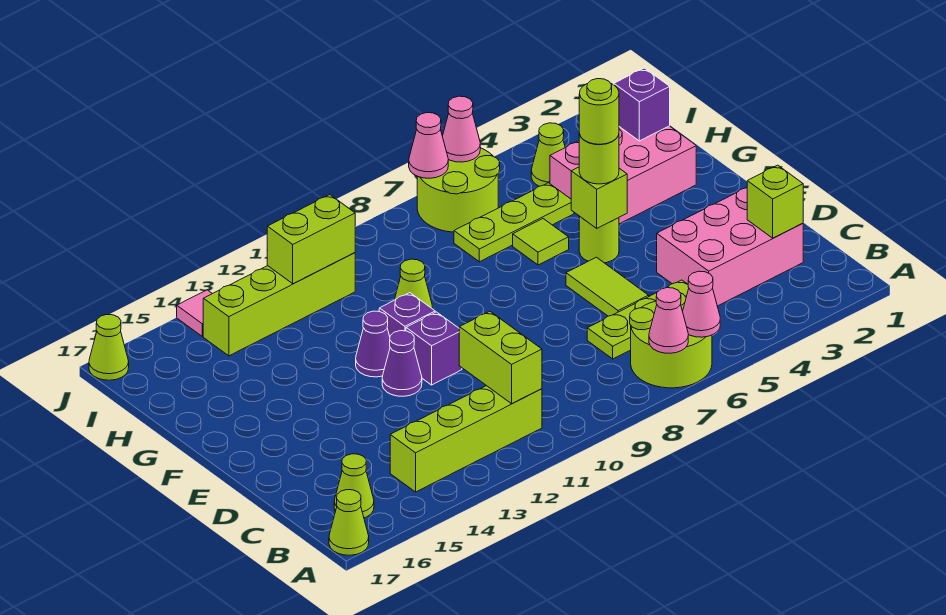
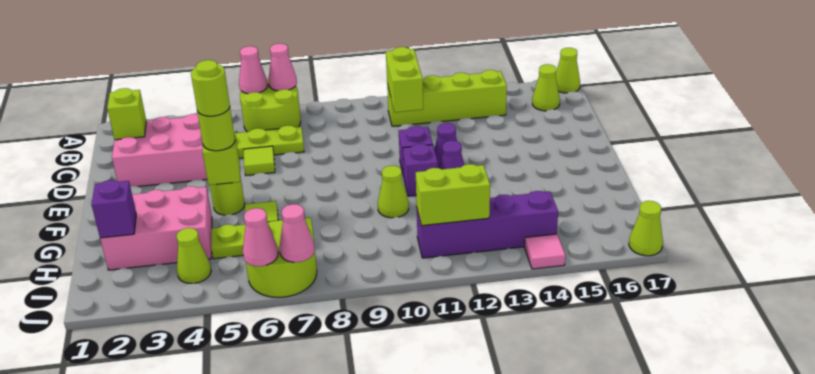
lime 1x2 tile [566,257,649,316] -> lime 1x1 tile [244,146,275,175]
lime 1x4 brick [203,253,355,356] -> purple 1x4 brick [417,191,558,258]

